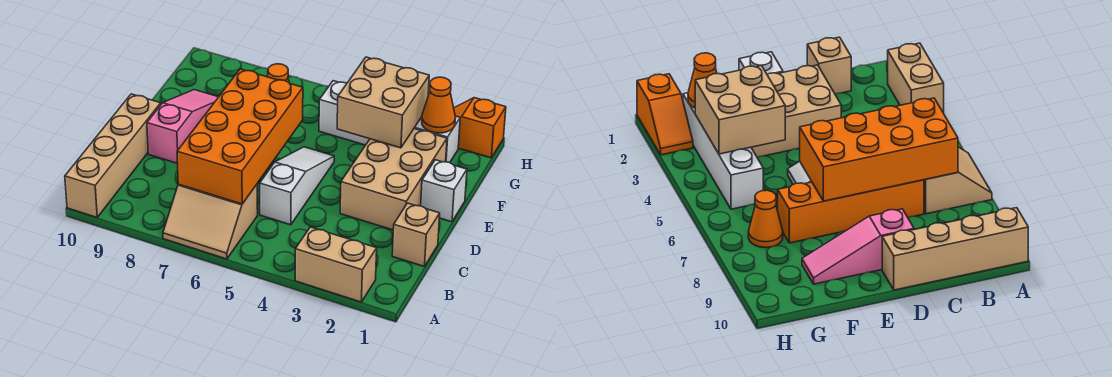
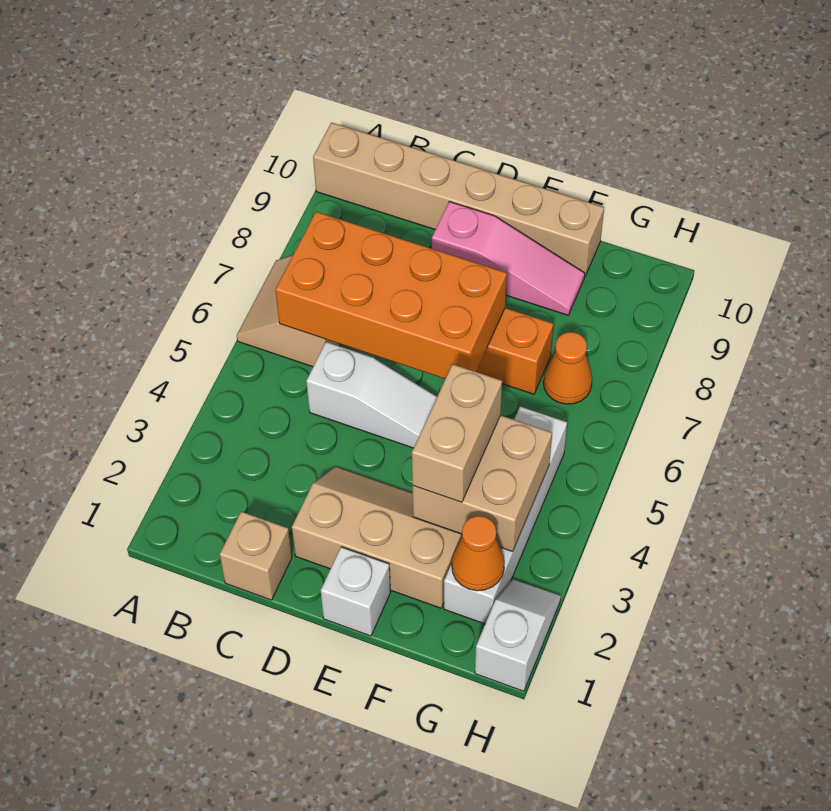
tan 1x2 brick [295,227,377,302] -> tan 1x2 brick moved to [412,364,502,502]
tan 1x4 brick [65,94,161,217] -> tan 1x6 brick [313,123,604,277]
tan 2x3 brick [340,129,447,230] -> tan 2x3 slope [292,467,462,608]
orange 1x2 slope [454,98,506,158] -> white 1x2 slope [475,579,561,691]

